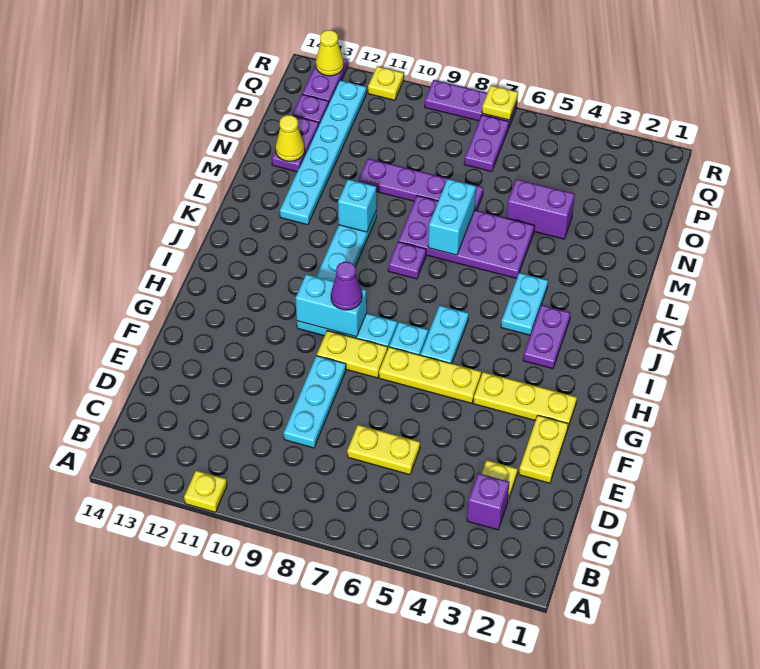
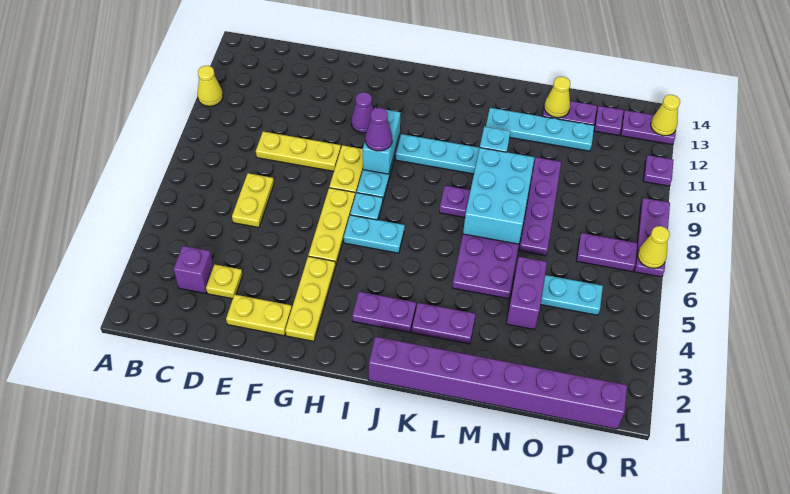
yellow 1x1 plate [184,471,227,512] -> yellow 1x1 cone [197,66,223,106]
cyan 1x3 plate [284,356,346,448] -> yellow 1x3 plate [256,132,341,171]
none -> purple 1x1 cone [351,92,373,133]
none -> purple 1x8 brick [369,337,627,429]
cyan 1x2 plate [501,273,548,335] -> cyan 1x2 plate moved to [540,275,603,315]
none -> purple 1x2 plate [412,303,476,344]
cyan 1x2 brick [428,179,476,255] -> cyan 2x3 brick [463,148,535,244]
cyan 1x6 plate [280,80,366,225] -> cyan 1x4 plate [486,108,594,151]
yellow 1x1 plate [482,86,518,120] -> yellow 1x1 cone [638,226,670,268]
yellow 1x1 plate [368,66,404,100] -> purple 1x1 plate [643,155,674,186]

